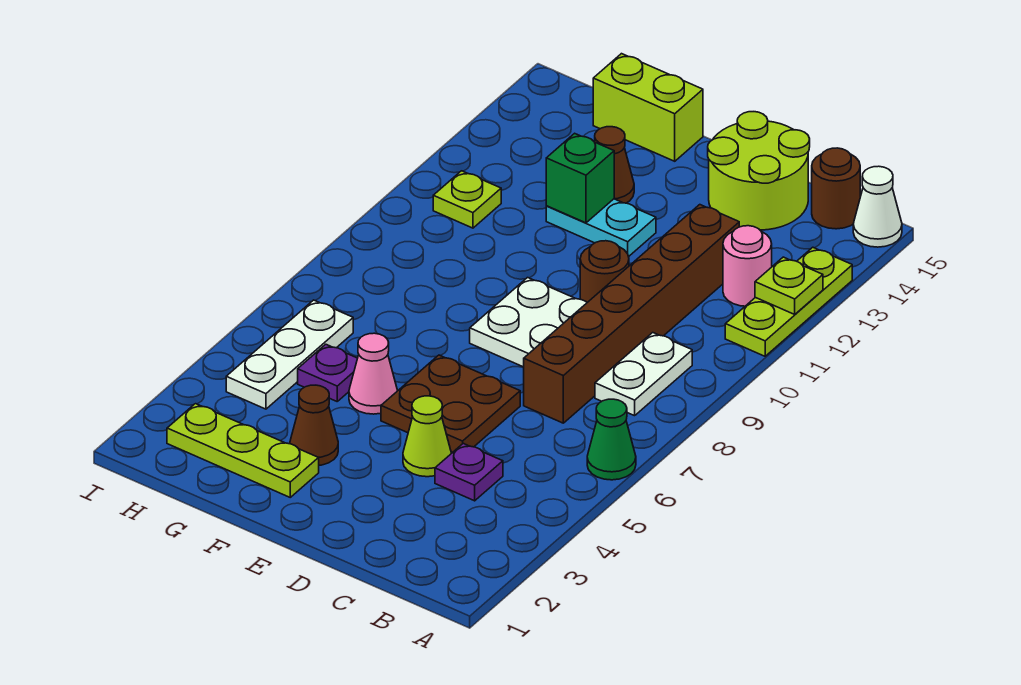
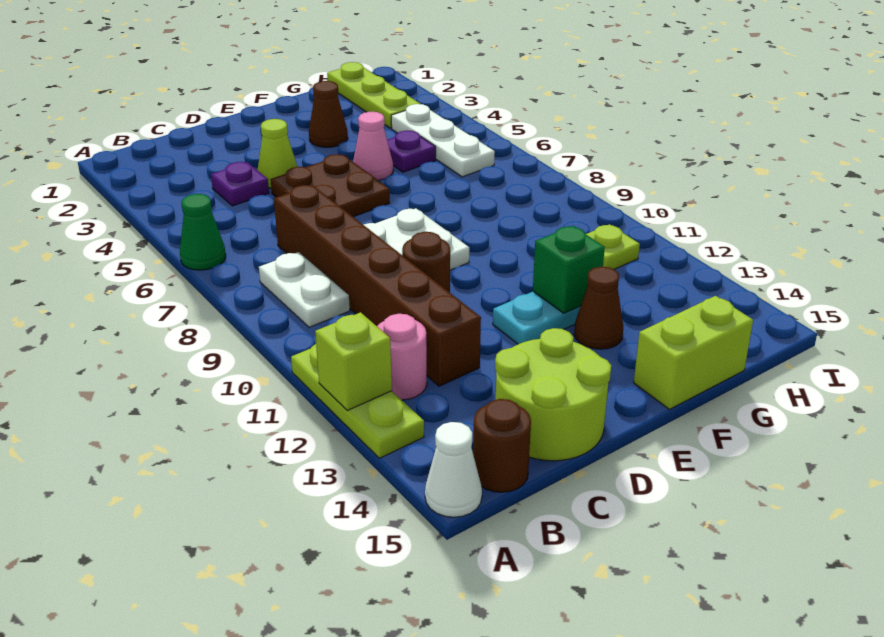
lime 1x1 plate [755,257,823,314] -> lime 1x1 brick [315,312,392,410]
lime 1x3 plate [167,404,319,497] -> lime 1x3 plate turned to [327,62,420,128]

